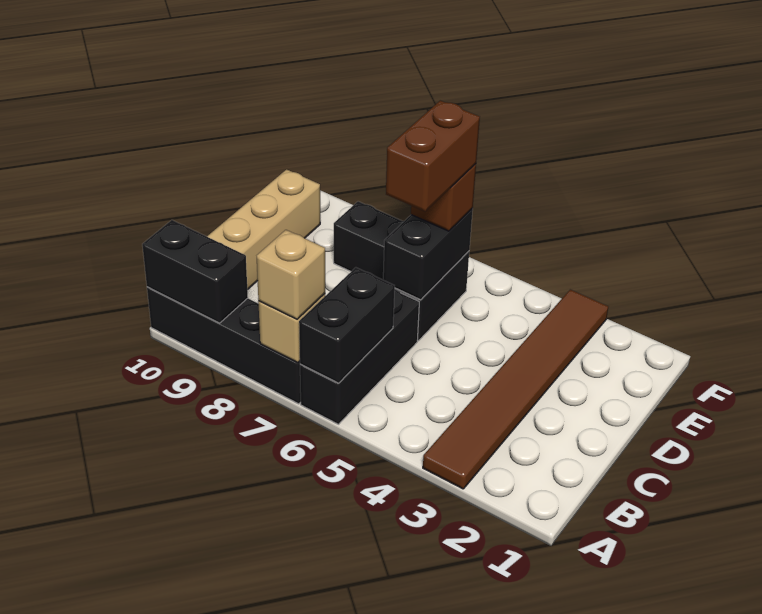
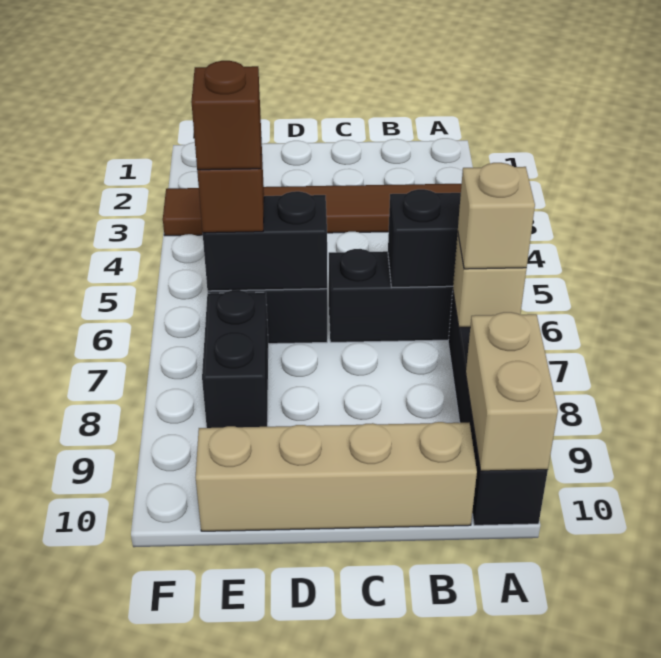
black 1x2 brick [142,220,248,323] -> tan 1x2 brick [466,312,558,471]
brown 1x2 brick [386,101,480,211] -> brown 1x1 brick [191,61,261,170]

